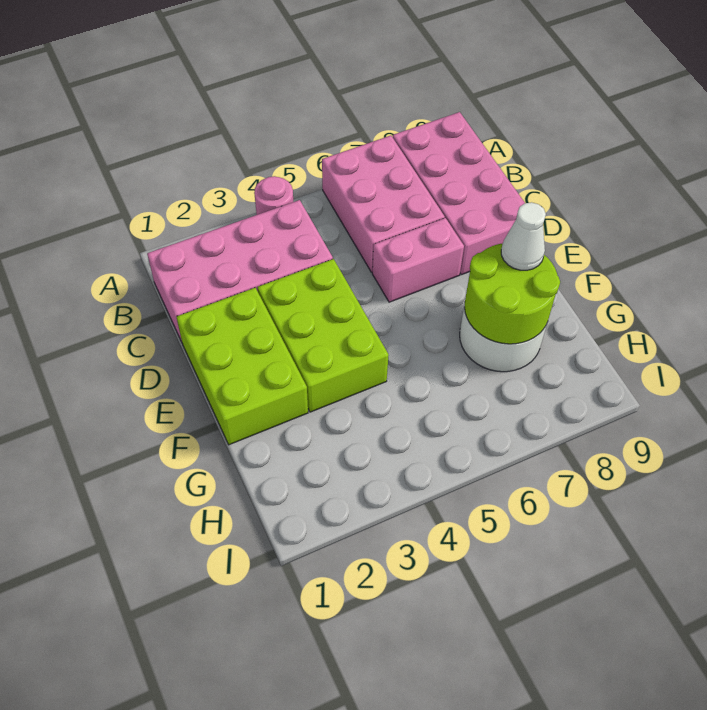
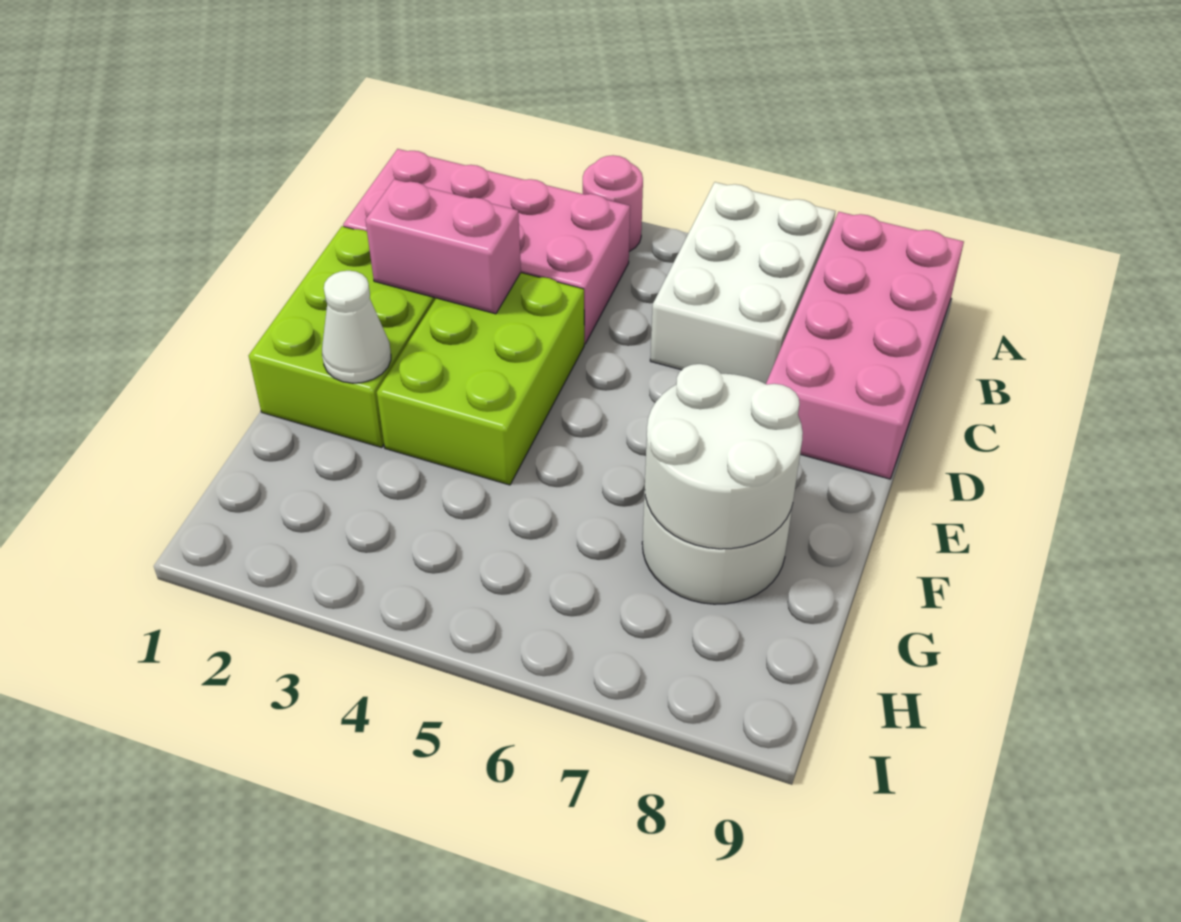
pink 2x3 brick [322,136,445,272] -> white 2x3 brick [650,182,835,384]
pink 1x2 brick [372,218,464,302] -> pink 1x2 brick moved to [366,179,521,314]
lime 2x2 round brick [465,244,560,344] -> white 2x2 round brick [645,364,803,549]
white 1x1 cone [501,202,546,270] -> white 1x1 cone moved to [322,271,391,383]

